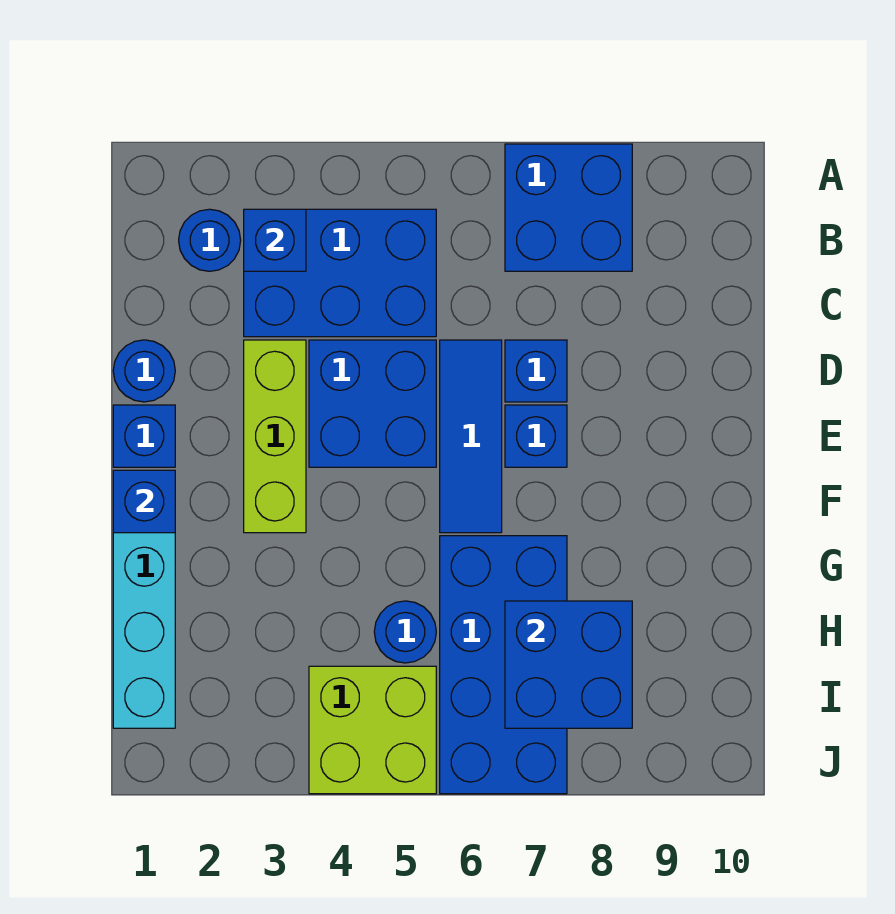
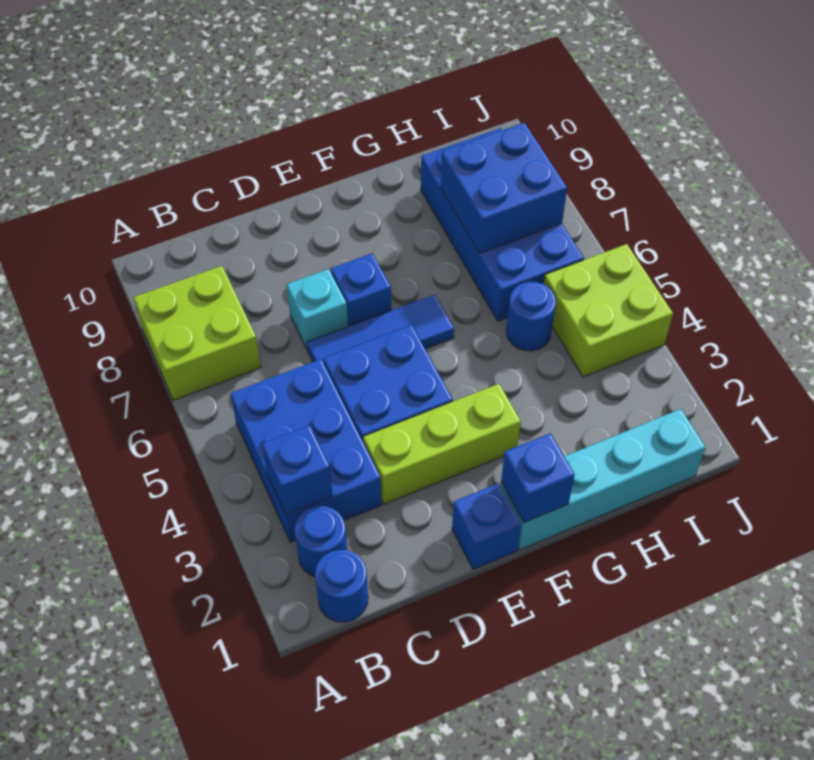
blue 2x2 brick [505,144,632,271] -> lime 2x2 brick [134,266,261,400]
blue 1x1 round brick [113,340,175,402] -> blue 1x1 round brick moved to [315,550,368,622]
blue 1x1 brick [505,340,567,402] -> cyan 1x1 brick [287,269,348,350]
blue 2x4 brick [440,536,567,794] -> blue 2x4 brick turned to [421,128,584,321]

